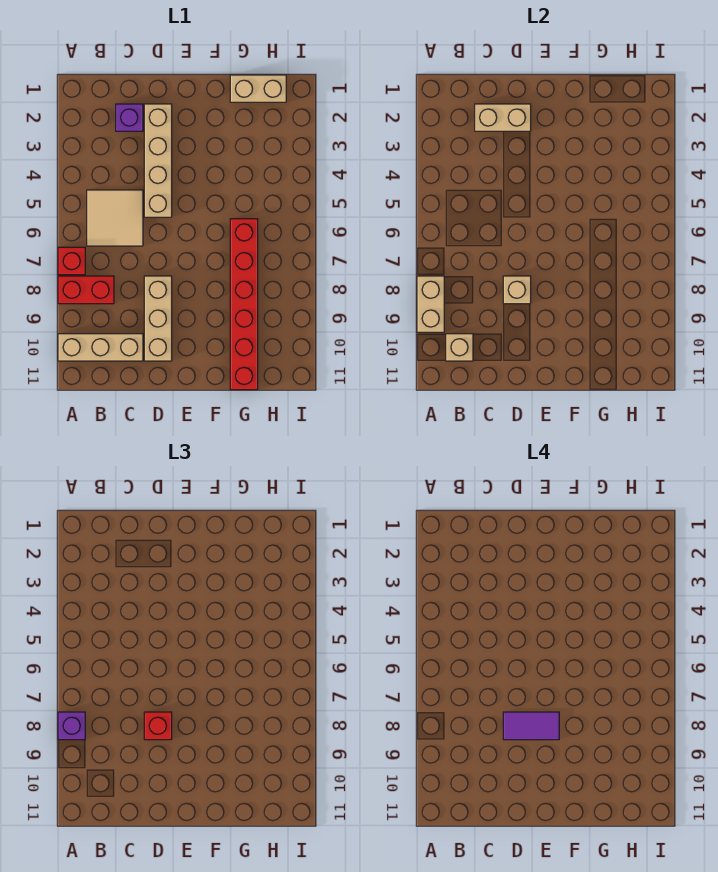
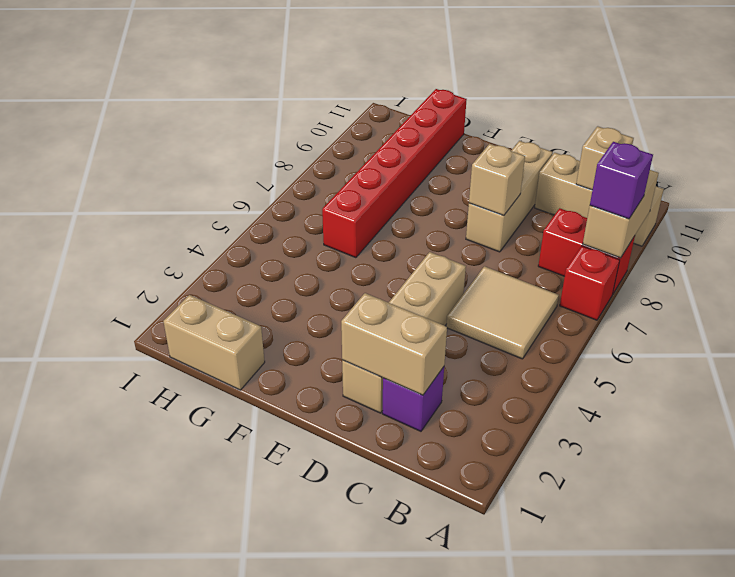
red 1x1 brick [144,712,172,740] -> none
purple 1x2 tile [503,712,559,740] -> none

